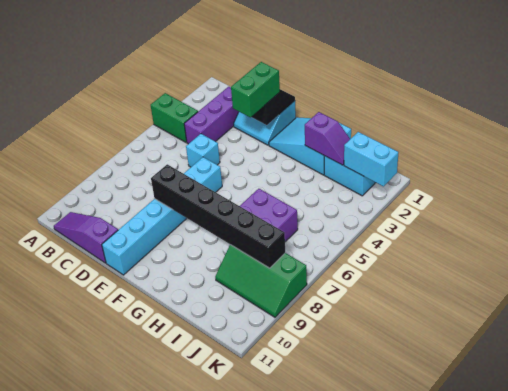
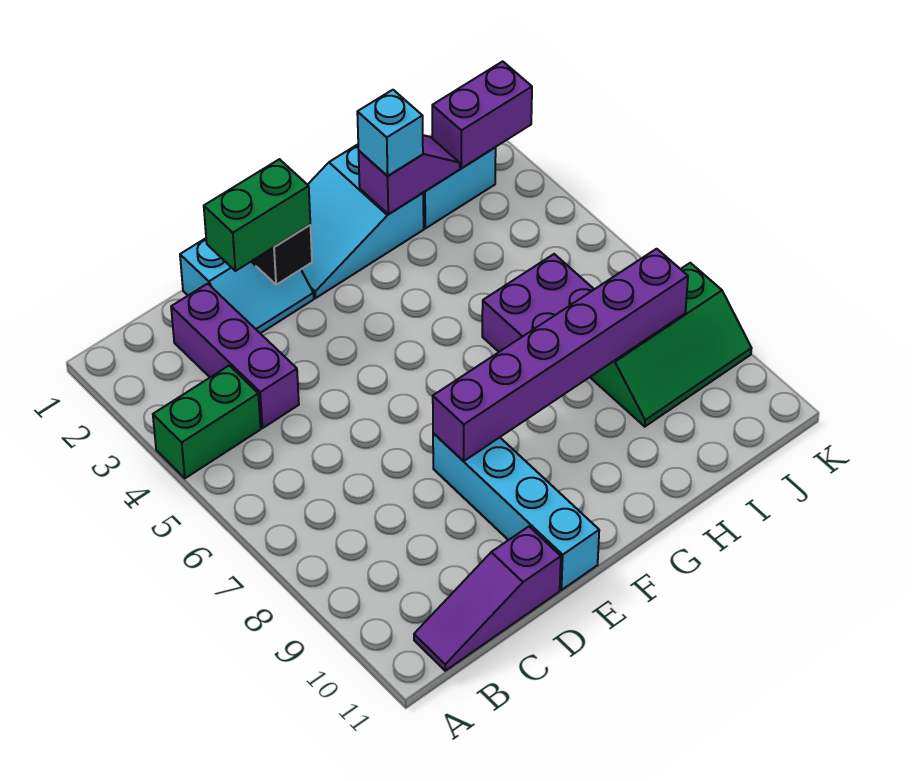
cyan 1x1 brick [186,134,220,167] -> cyan 1x1 brick moved to [357,90,423,176]
green 1x2 brick [231,62,280,117] -> green 1x2 brick turned to [204,159,310,271]
cyan 1x6 brick [102,157,222,275] -> cyan 1x4 brick [433,433,599,590]
black 1x6 brick [151,164,285,268] -> purple 1x6 brick [433,249,688,461]
cyan 1x2 brick [344,132,398,186] -> purple 1x2 brick [432,61,532,168]

